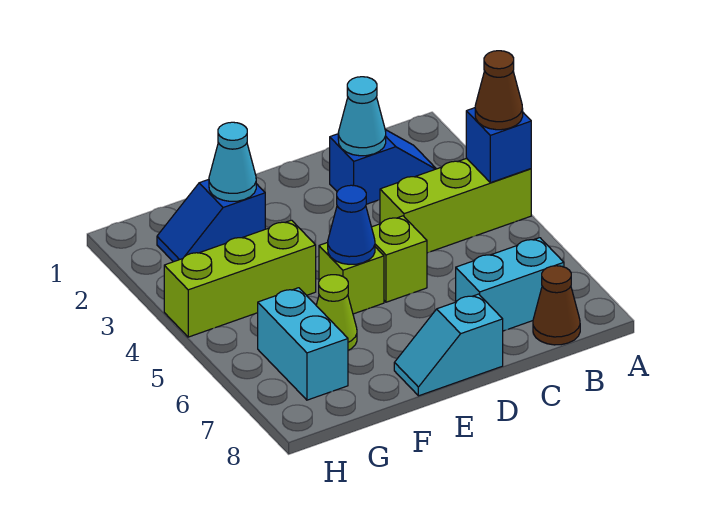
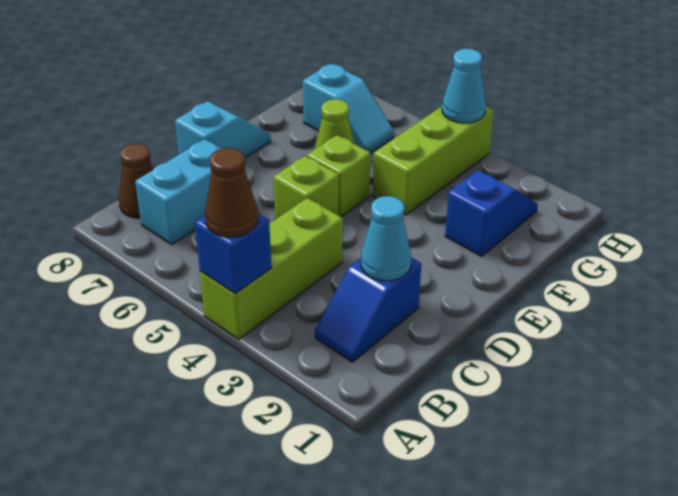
blue 1x1 cone [328,185,375,264] -> none
cyan 1x1 cone [209,122,256,201] -> cyan 1x1 cone moved to [442,49,486,123]
cyan 1x2 brick [258,288,348,400] -> cyan 1x2 slope [303,64,394,154]

